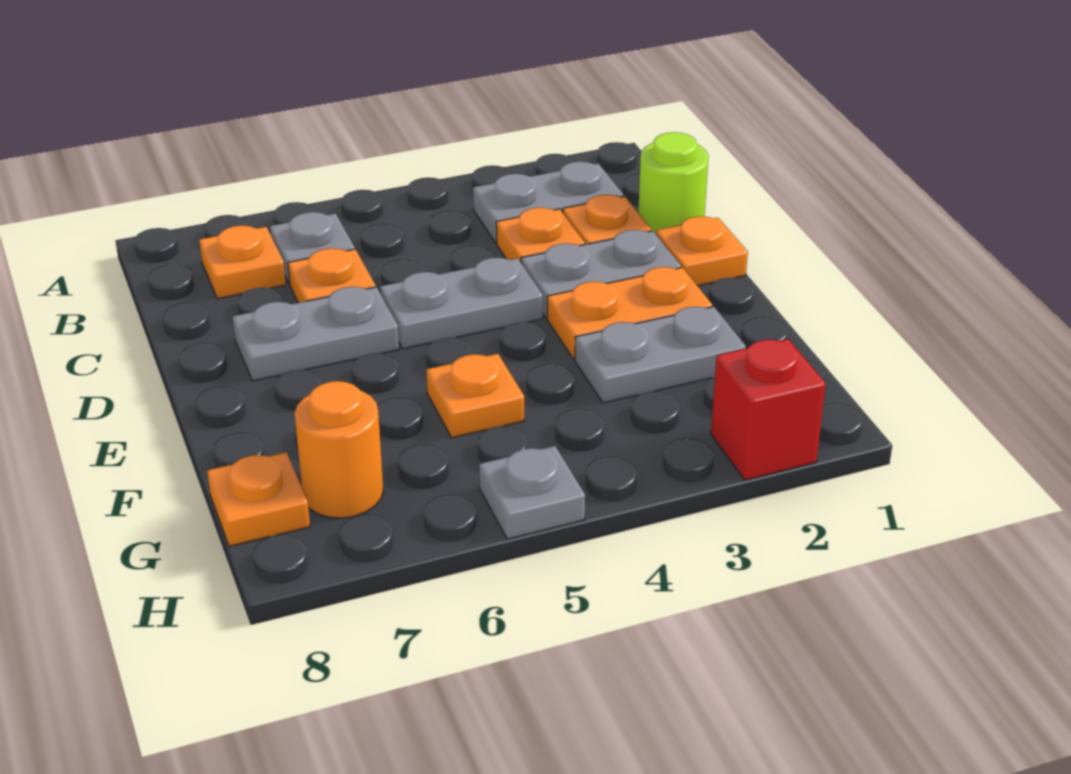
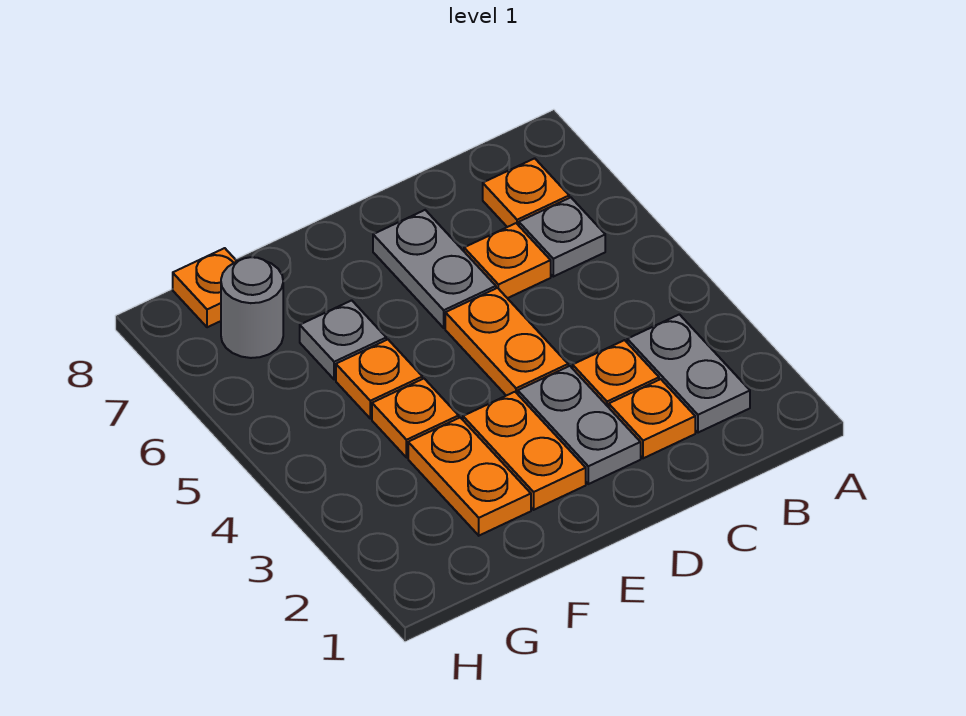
lime 1x1 round brick [638,132,709,234] -> none
orange 1x1 plate [656,216,748,286] -> orange 1x1 plate moved to [372,379,459,458]
grey 1x2 plate [380,258,543,349] -> orange 1x2 plate [445,288,568,396]
grey 1x2 plate [575,307,746,403] -> orange 1x2 plate [408,417,531,536]
orange 1x1 round brick [295,381,383,518] -> grey 1x1 round brick [221,257,283,358]
red 1x1 brick [711,339,826,480] -> none
grey 1x1 plate [479,446,585,539] -> grey 1x1 plate moved to [300,300,386,380]

